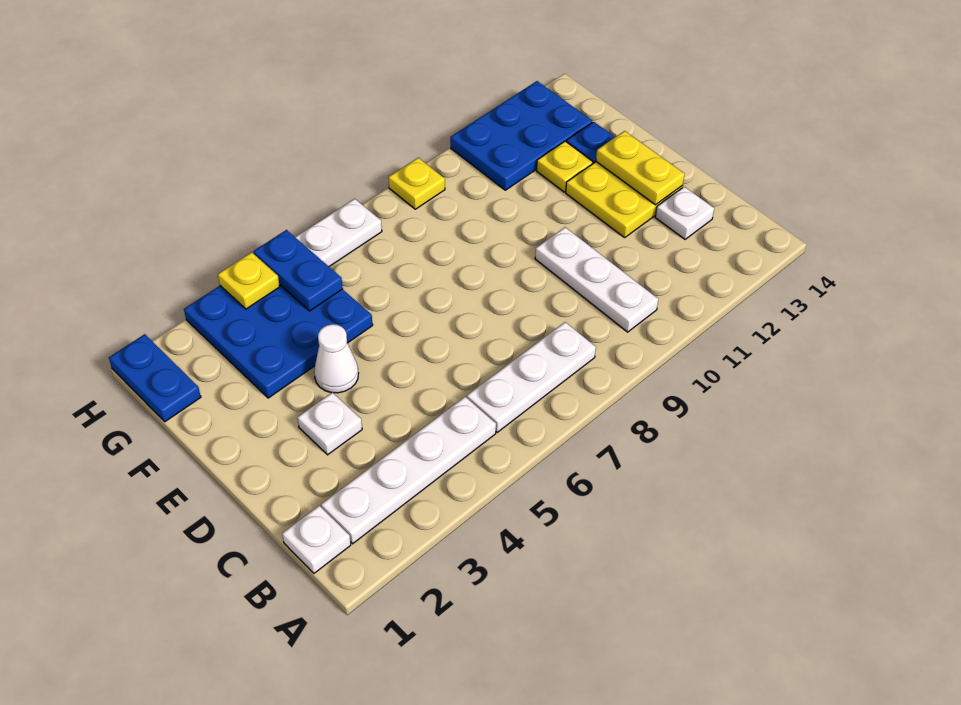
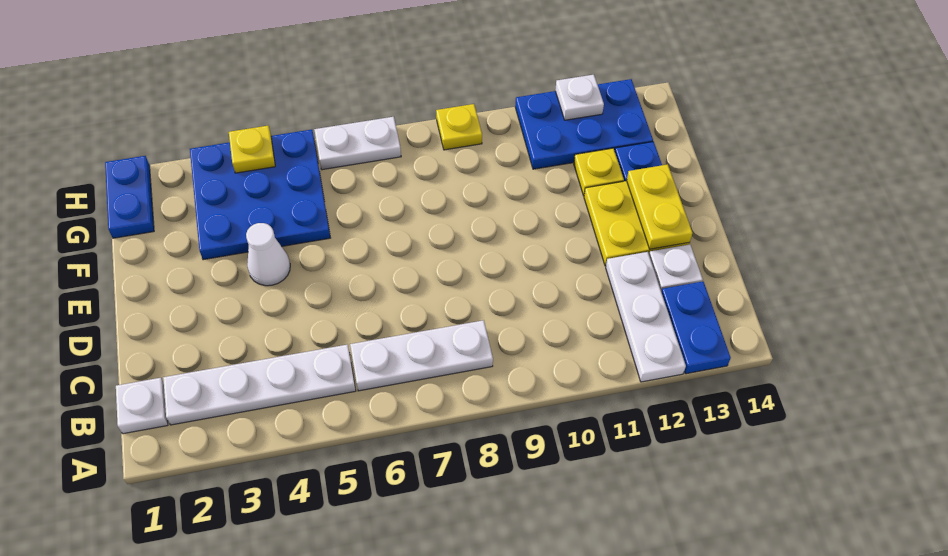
white 1x3 plate [535,227,658,332] -> white 1x3 plate moved to [606,252,686,382]
white 1x1 plate [297,392,362,455] -> white 1x1 plate moved to [555,75,604,120]
blue 1x2 plate [253,230,343,311] -> blue 1x2 plate moved to [661,281,731,374]

